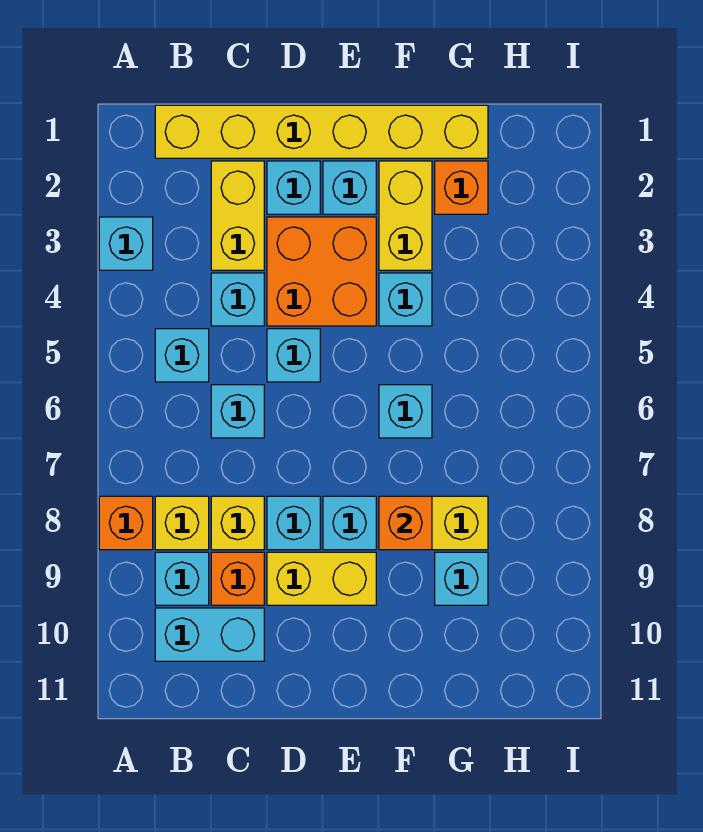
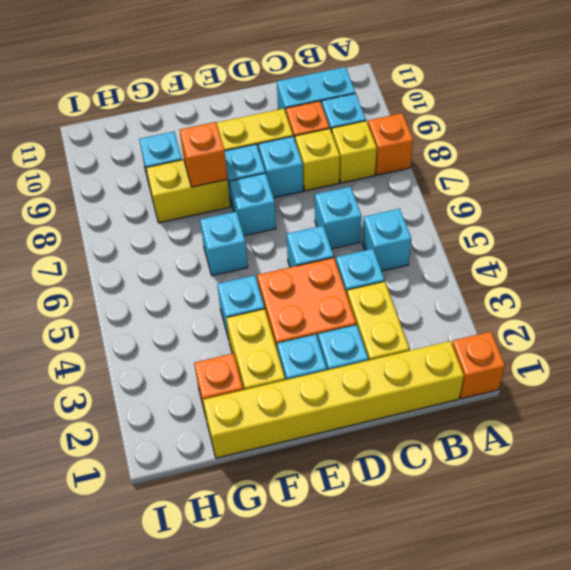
none -> orange 1x1 brick [452,332,505,399]
cyan 1x1 brick [99,217,153,270] -> cyan 1x1 brick moved to [230,173,276,236]

